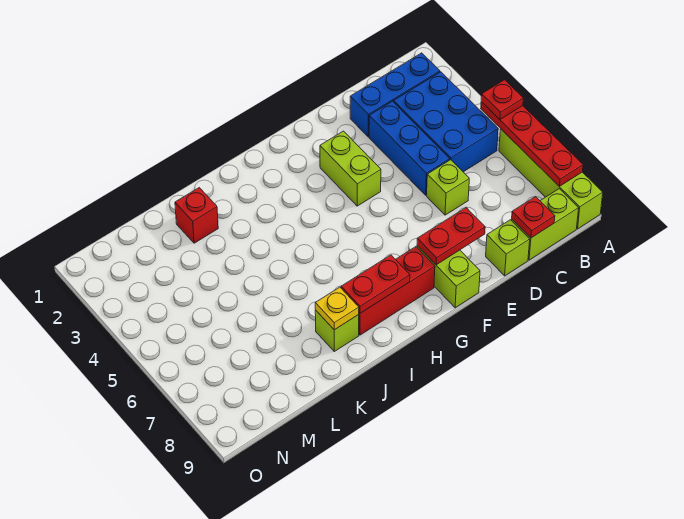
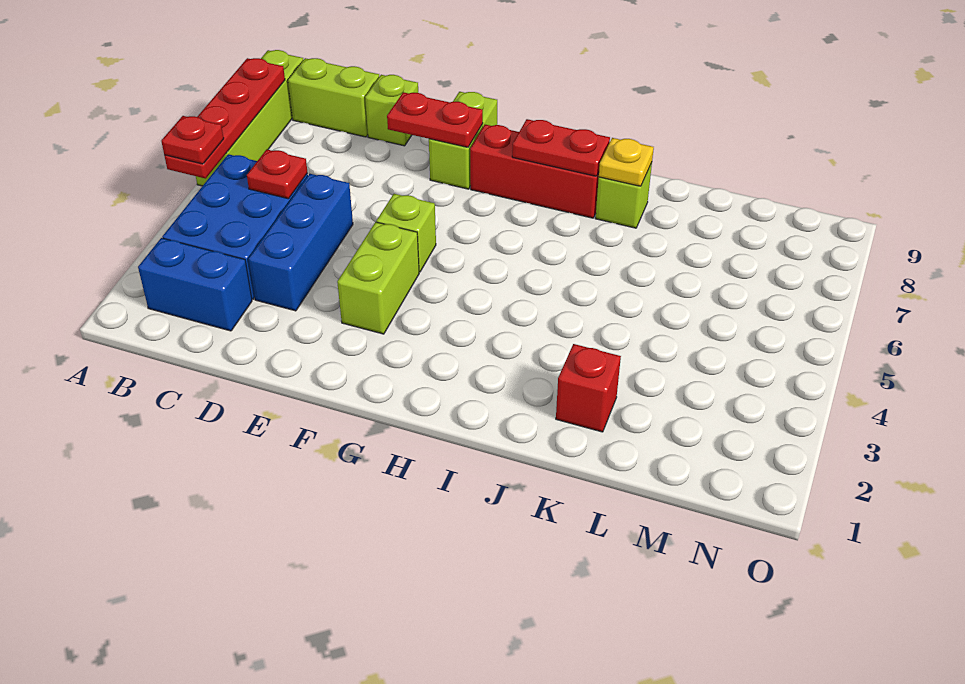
blue 1x3 brick [350,53,440,137] -> blue 1x2 brick [138,238,252,331]
red 1x1 plate [512,197,555,238] -> red 1x1 plate moved to [247,149,308,199]
lime 1x1 brick [427,160,469,215] -> lime 1x1 brick moved to [376,194,436,272]

